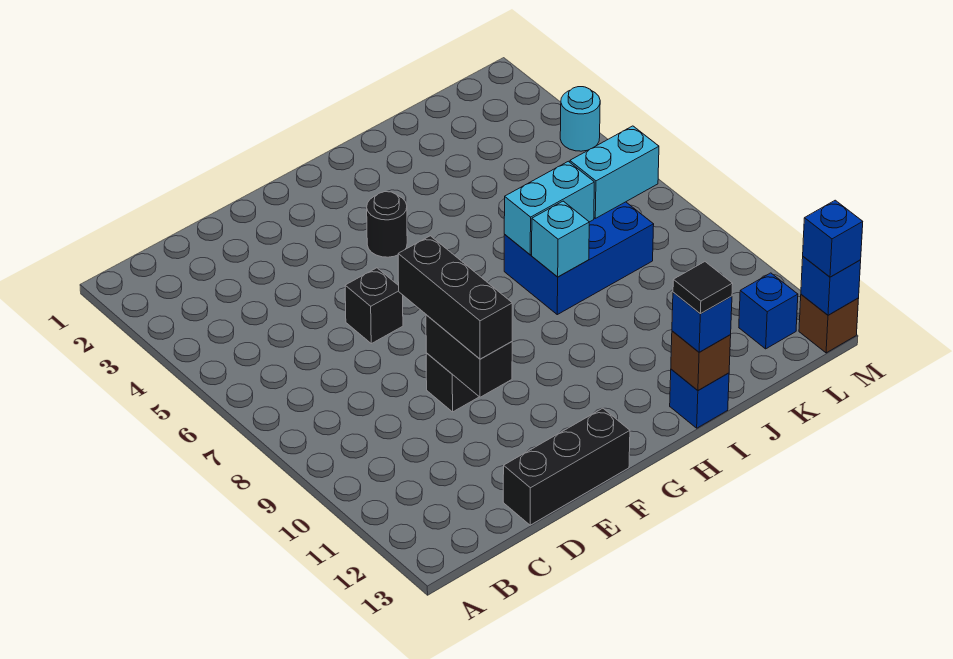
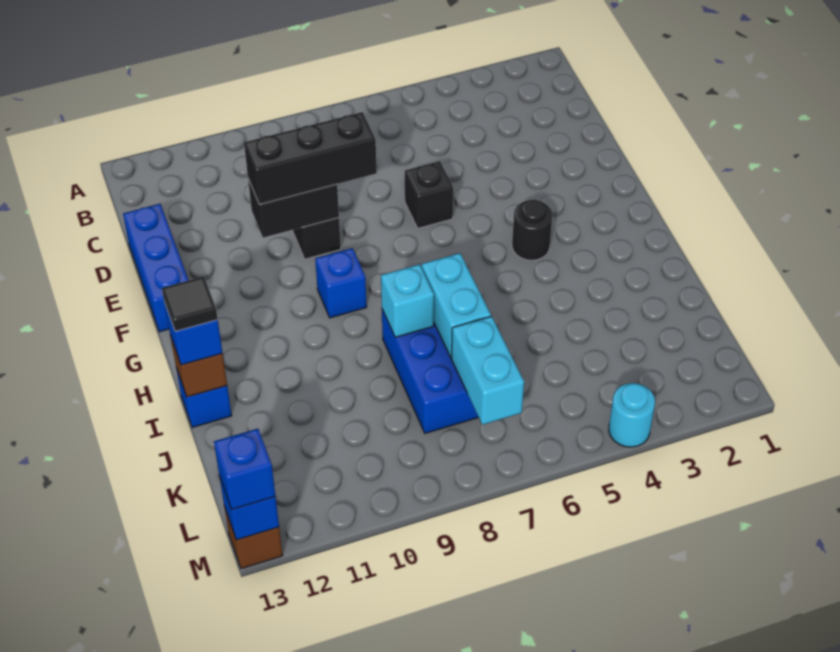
black 1x3 brick [503,408,630,525] -> blue 1x3 brick [123,204,189,332]
blue 1x1 brick [739,273,798,349] -> blue 1x1 brick moved to [315,248,367,318]

